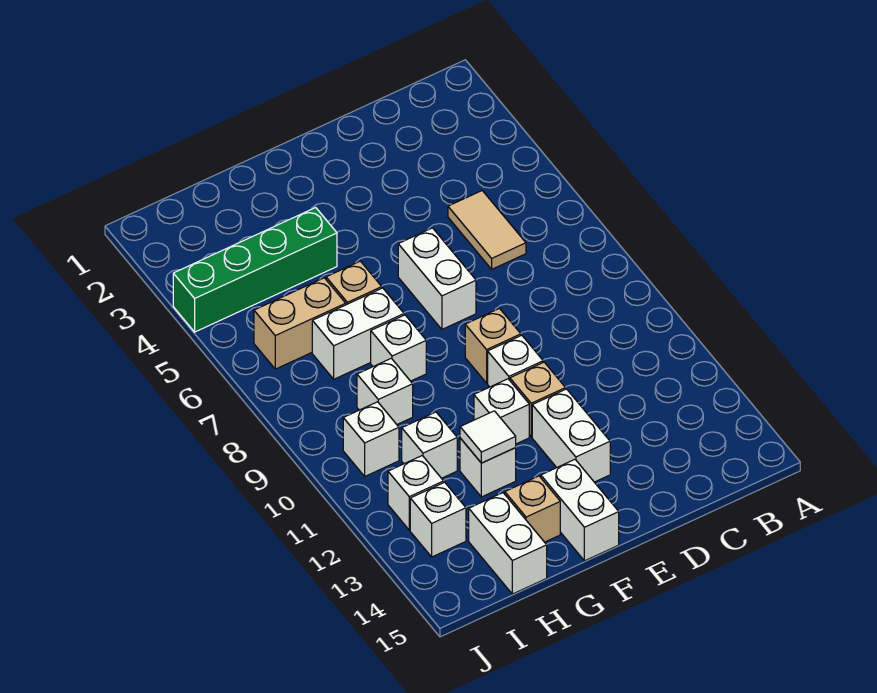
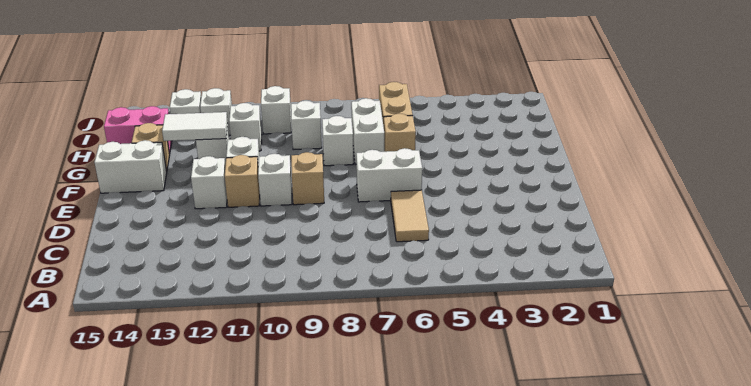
tan 1x2 tile [448,191,526,269] -> tan 1x2 tile turned to [391,190,429,242]
white 1x2 brick [532,389,610,482] -> white 1x1 brick [191,156,227,209]
green 1x4 brick [173,208,337,332] -> none
white 1x1 tile [460,411,516,463] -> white 1x2 tile [162,112,228,141]
white 1x2 brick [469,493,547,594] -> pink 1x2 brick [104,106,172,154]

